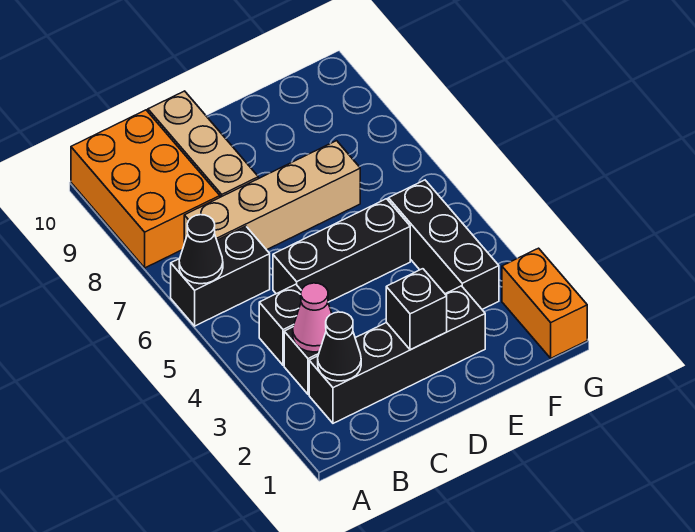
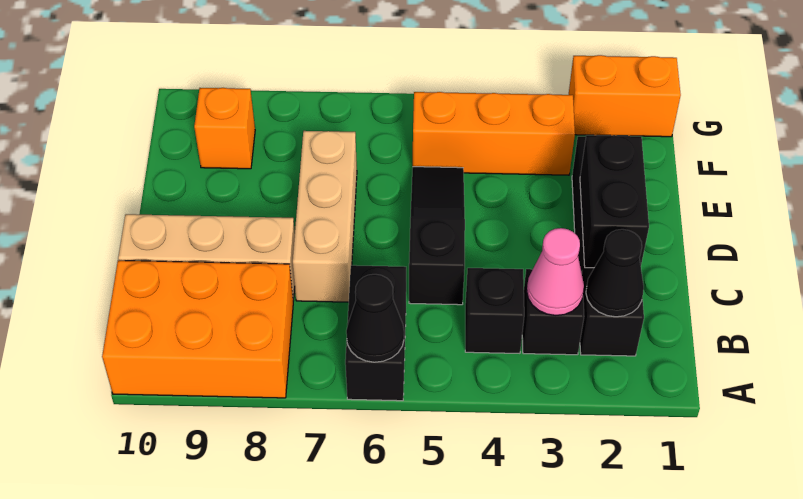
tan 1x4 brick [184,141,360,250] -> tan 1x3 brick [293,131,357,302]
black 1x3 brick [273,199,410,302] -> black 1x3 slope [409,167,465,305]
black 1x1 brick [386,269,447,350] -> black 1x2 brick [580,135,649,268]
black 1x3 brick [388,180,499,309] -> orange 1x3 brick [413,92,575,175]
none -> orange 1x1 brick [194,88,255,169]

